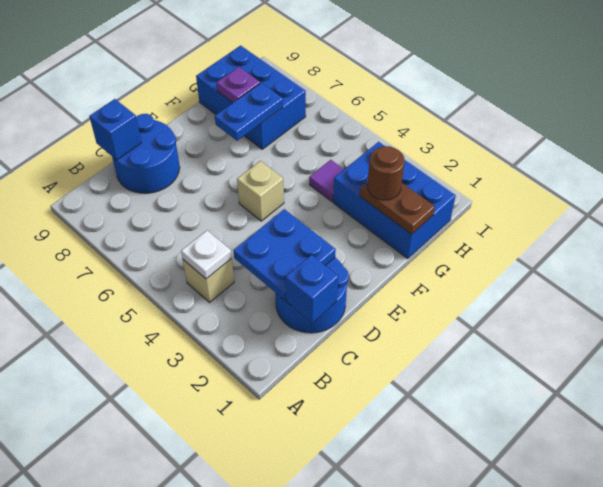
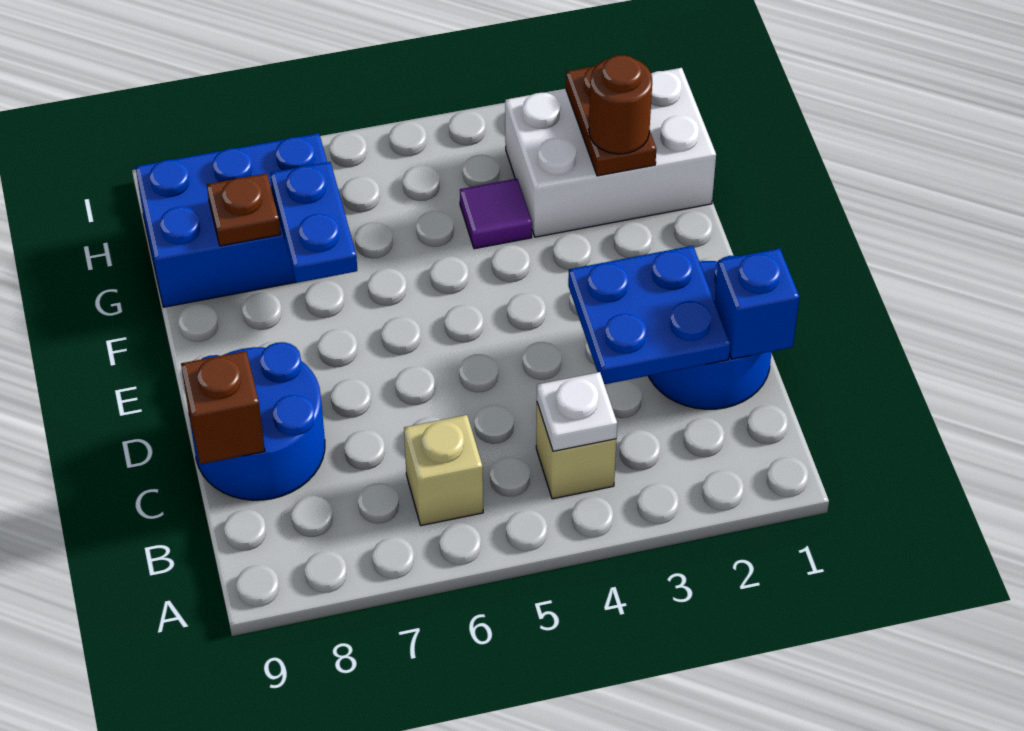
blue 1x1 brick [89,99,141,160] -> brown 1x1 brick [181,351,265,464]
tan 1x1 brick [237,161,284,221] -> tan 1x1 brick moved to [404,415,483,526]
blue 2x3 brick [333,142,455,259] -> white 2x3 brick [505,68,716,237]
brown 1x2 plate [360,182,435,234] -> brown 1x2 plate turned to [566,65,656,176]
purple 1x1 plate [217,67,260,102] -> brown 1x1 plate [207,173,281,246]

